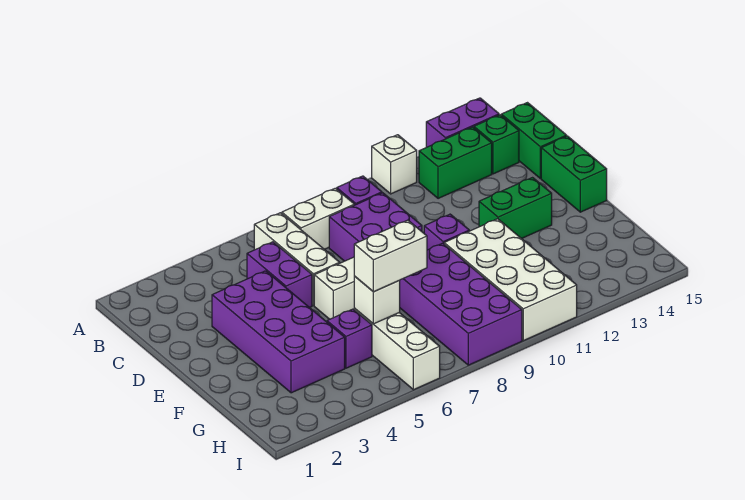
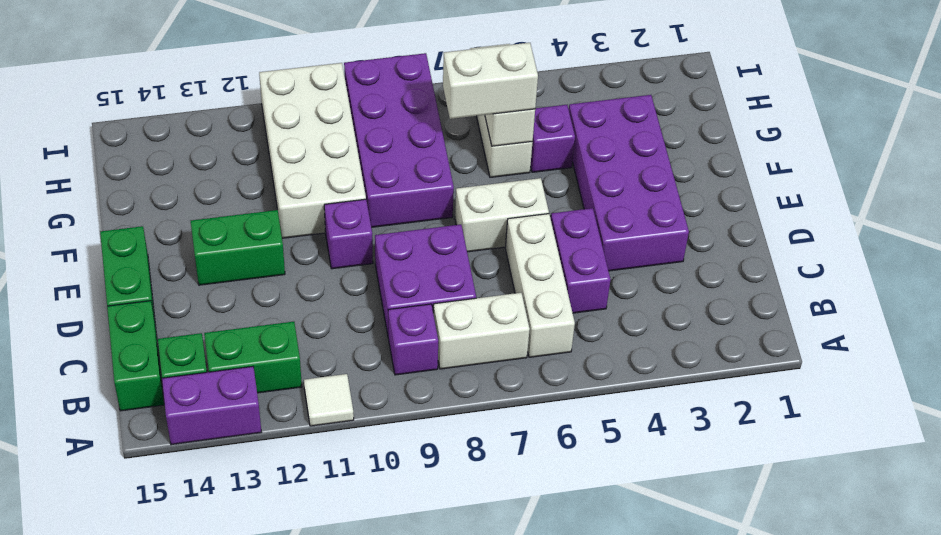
white 1x1 brick [372,135,417,194] -> white 1x1 tile [304,374,354,426]

